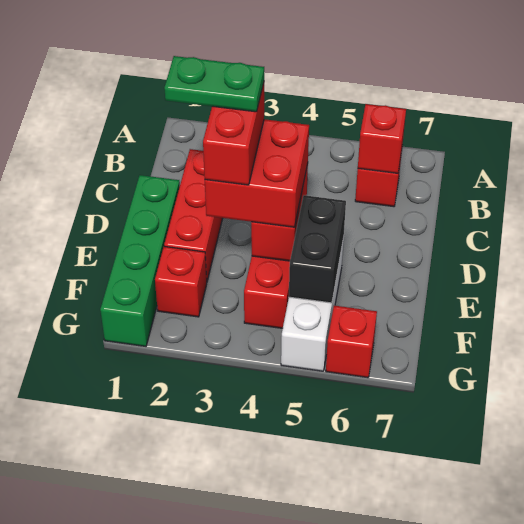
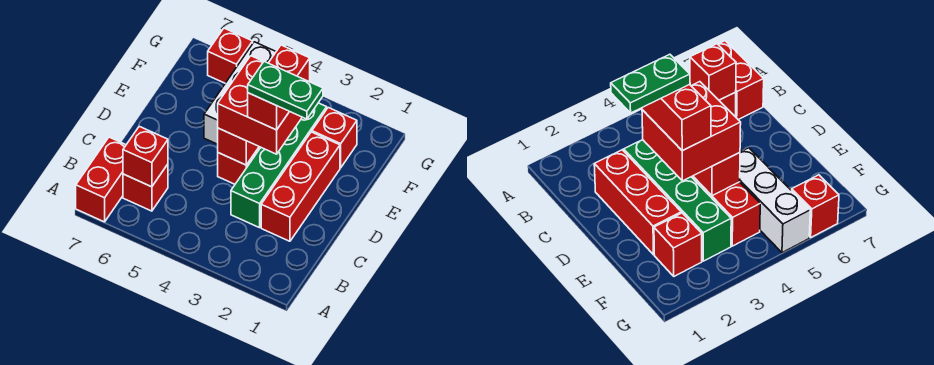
none -> red 1x2 brick [76,137,126,222]
green 1x4 brick [100,175,180,346] -> green 1x4 brick moved to [231,103,327,228]
black 1x2 brick [289,195,346,303] -> none

